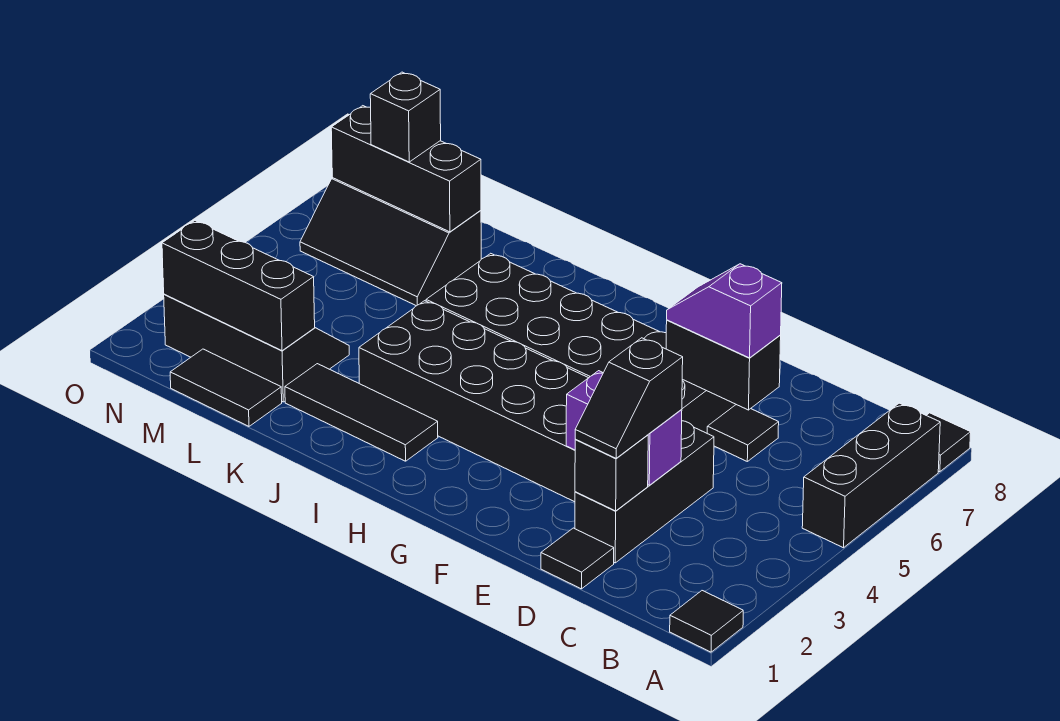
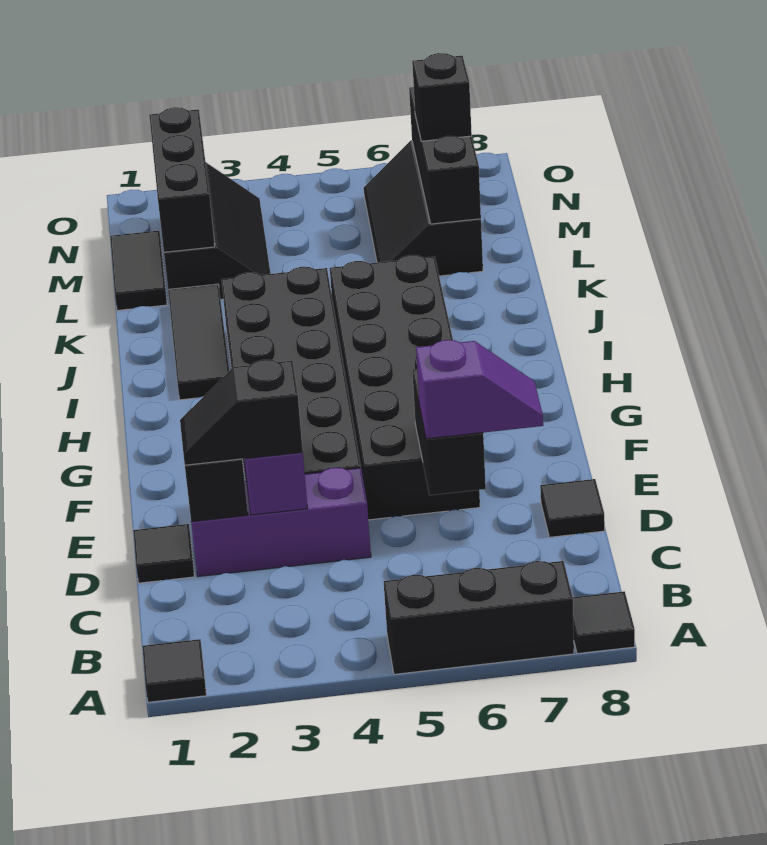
black 1x3 brick [575,421,714,563] -> purple 1x3 brick [191,468,371,577]
black 1x1 tile [707,405,779,461] -> black 1x1 tile moved to [540,479,605,537]
purple 1x2 slope [667,264,782,358] -> purple 1x2 slope turned to [416,340,543,439]

